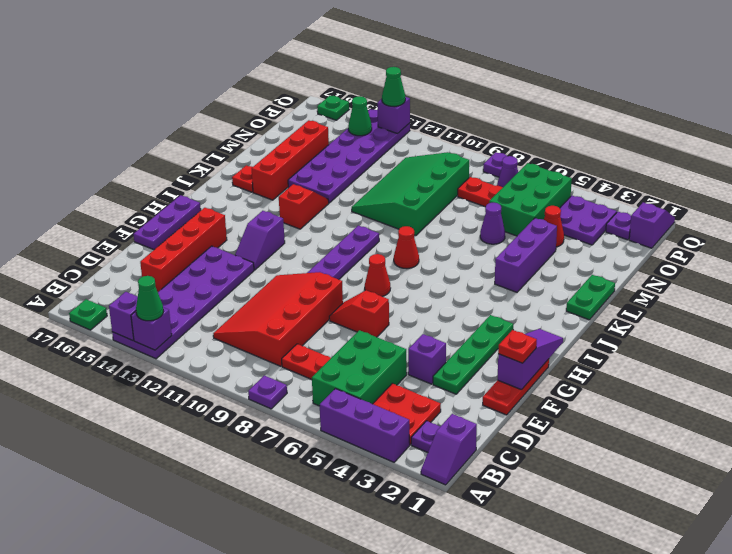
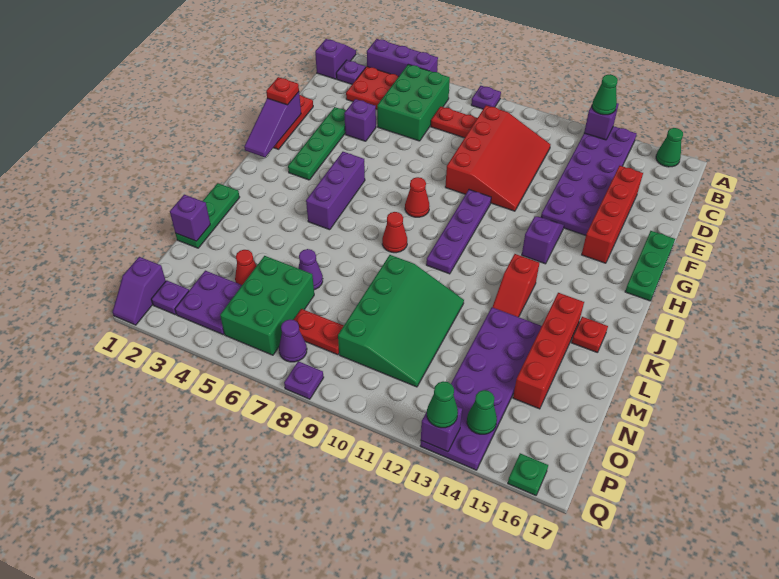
purple 1x1 brick [109,292,138,341] -> purple 1x1 brick moved to [170,195,210,241]
green 1x1 plate [69,299,107,330] -> green 1x1 cone [656,128,683,167]
red 1x2 slope [329,290,389,337] -> none
purple 1x3 plate [134,195,201,250] -> green 1x3 plate [625,231,675,301]
green 1x2 plate [566,275,615,320] -> green 1x3 plate [175,183,240,248]
purple 1x3 brick [495,218,557,292] -> purple 1x3 brick moved to [306,152,365,230]

